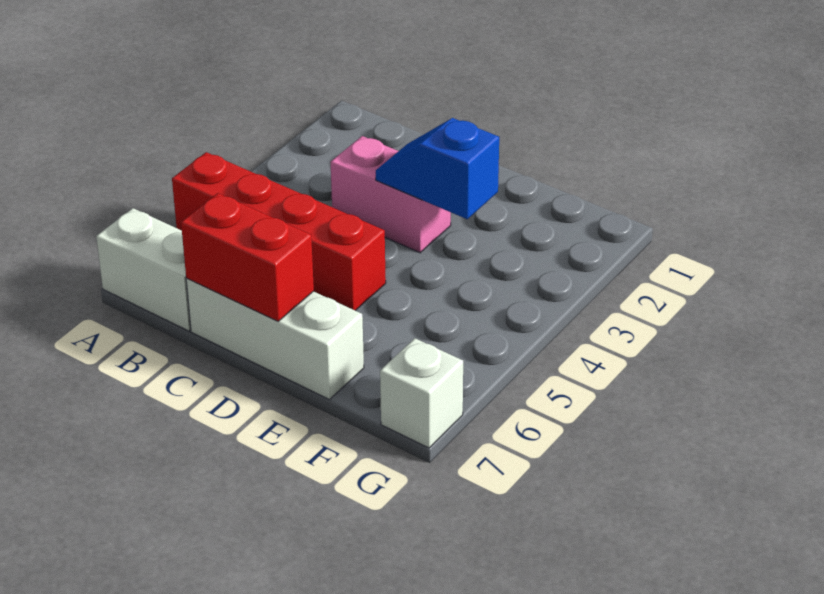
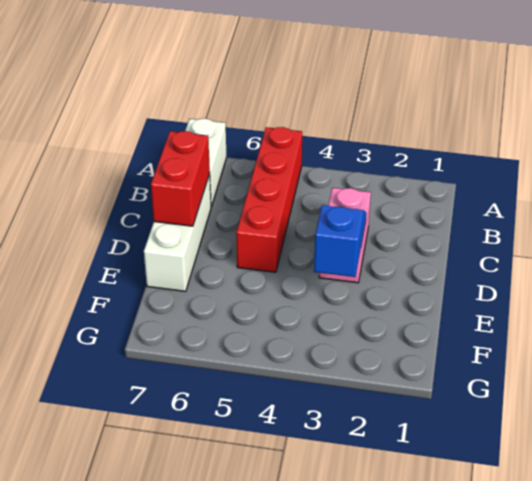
white 1x1 brick [380,338,463,448] -> none

